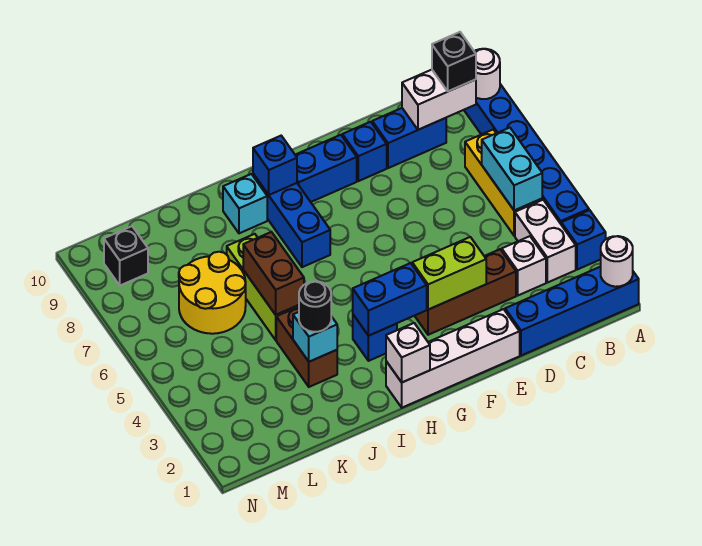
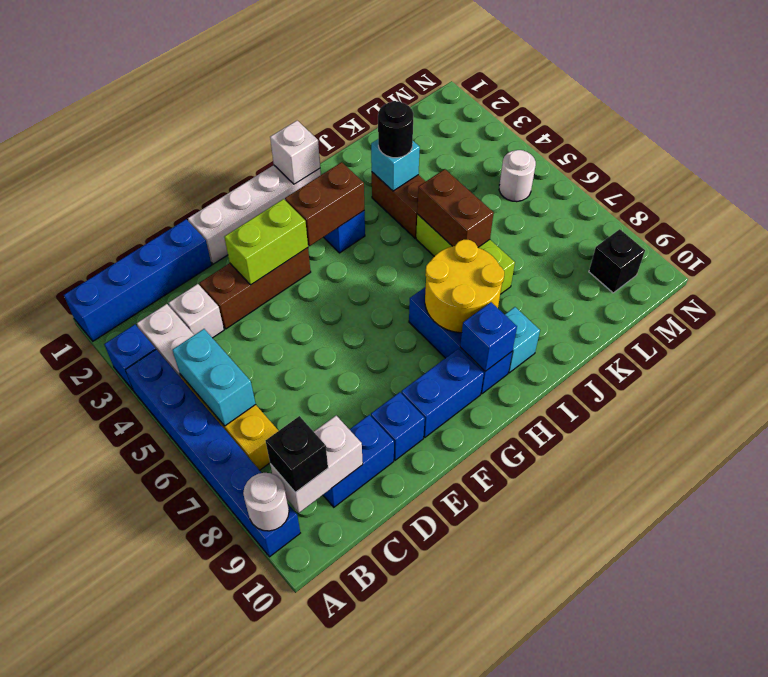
white 1x1 round brick [601,236,633,287] -> white 1x1 round brick moved to [499,150,536,202]
blue 1x2 brick [353,263,427,336] -> brown 1x2 brick [285,162,364,246]
yellow 2x2 round brick [179,252,246,334] -> yellow 2x2 round brick moved to [425,240,504,333]

